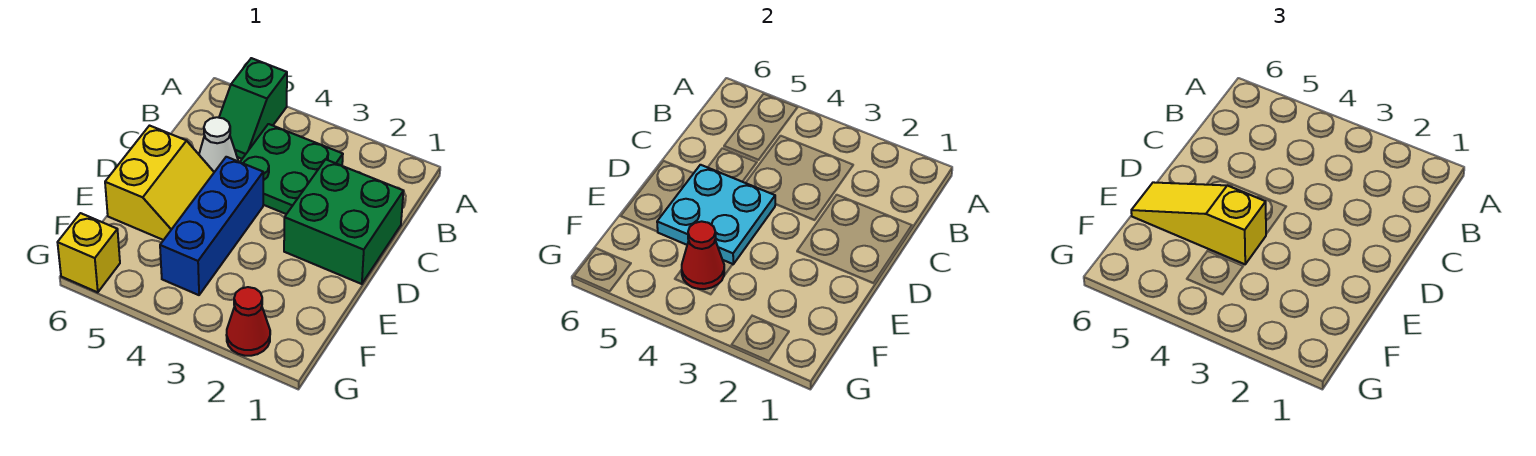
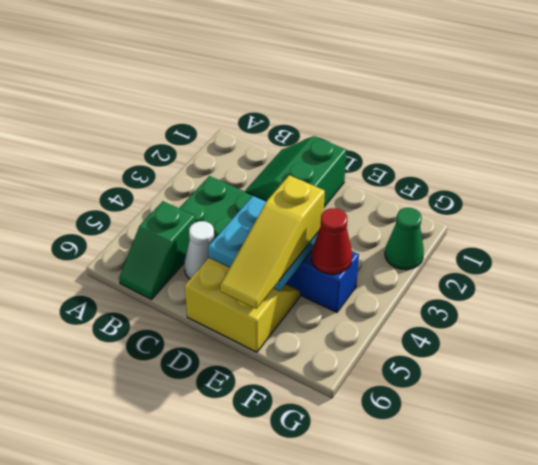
green 1x2 slope [219,58,287,159] -> green 1x2 slope turned to [119,201,195,299]
green 2x2 brick [284,159,404,284] -> green 2x2 slope [245,136,347,207]
red 1x1 cone [227,287,270,356] -> green 1x1 cone [385,208,424,270]
yellow 1x1 brick [57,213,120,292] -> none

